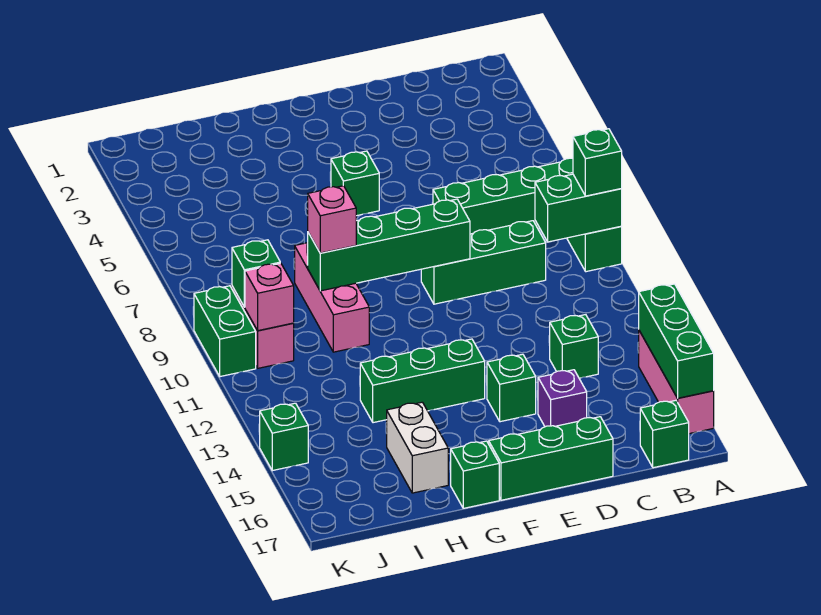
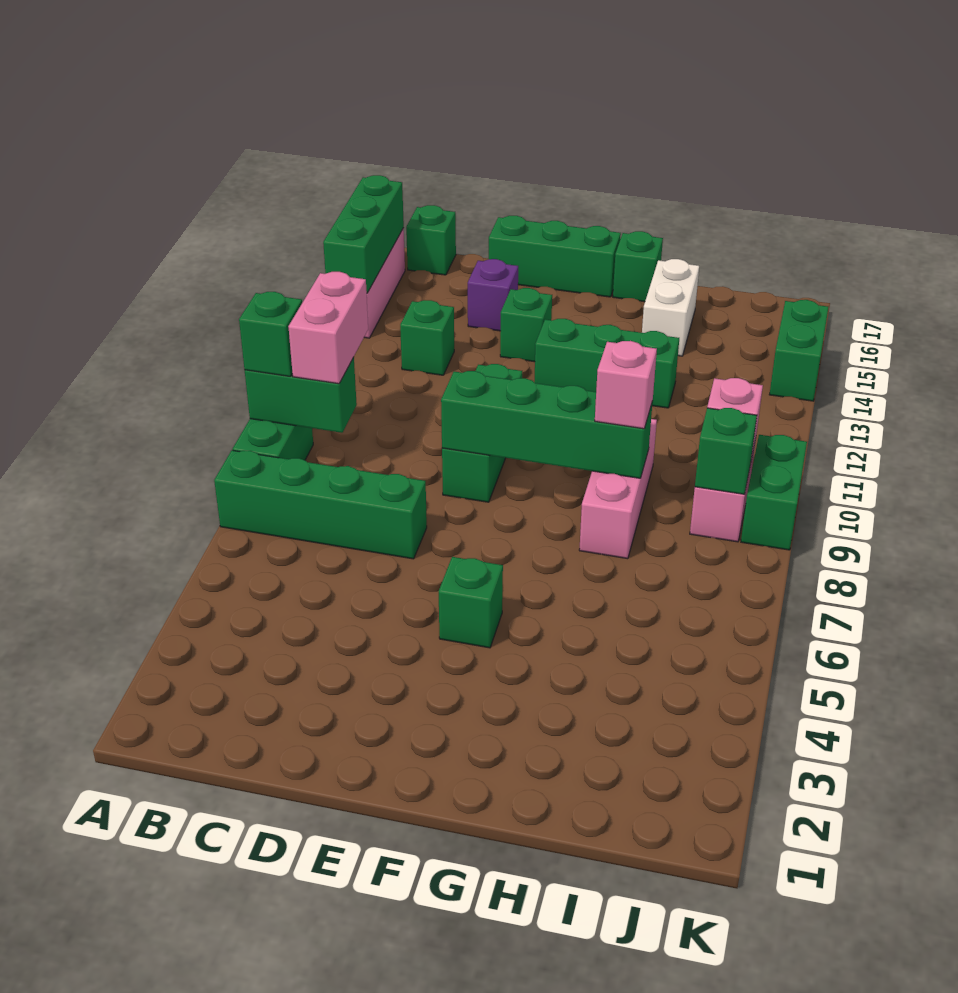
none -> pink 1x2 brick [288,272,368,384]
green 1x3 brick [421,221,546,304] -> green 1x3 brick turned to [442,364,522,502]
green 1x1 brick [260,403,308,471] -> green 1x2 brick [769,300,828,401]

